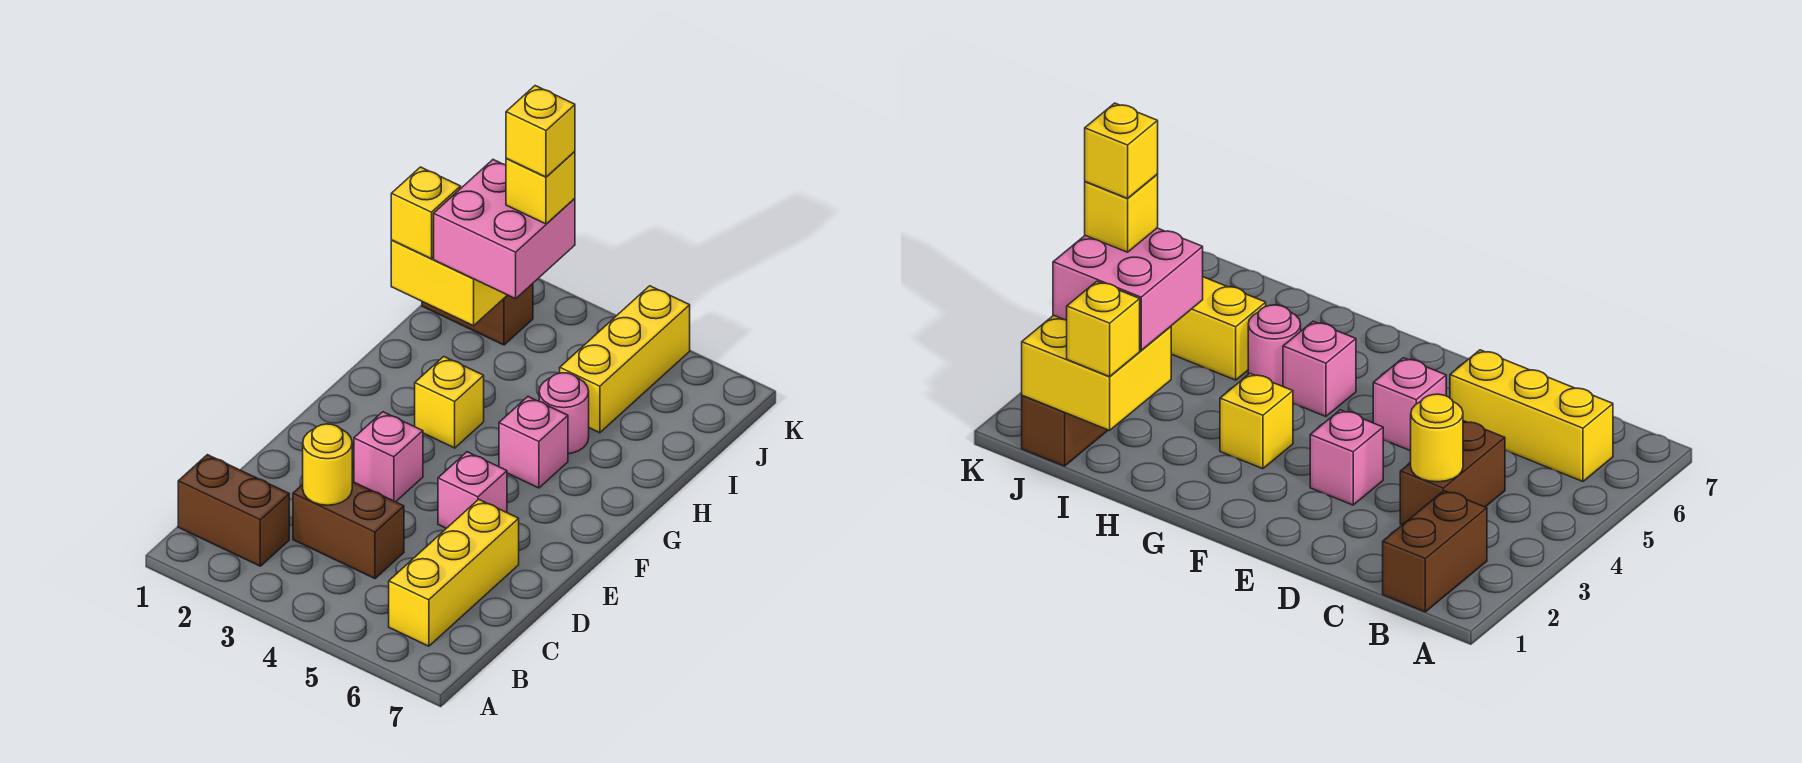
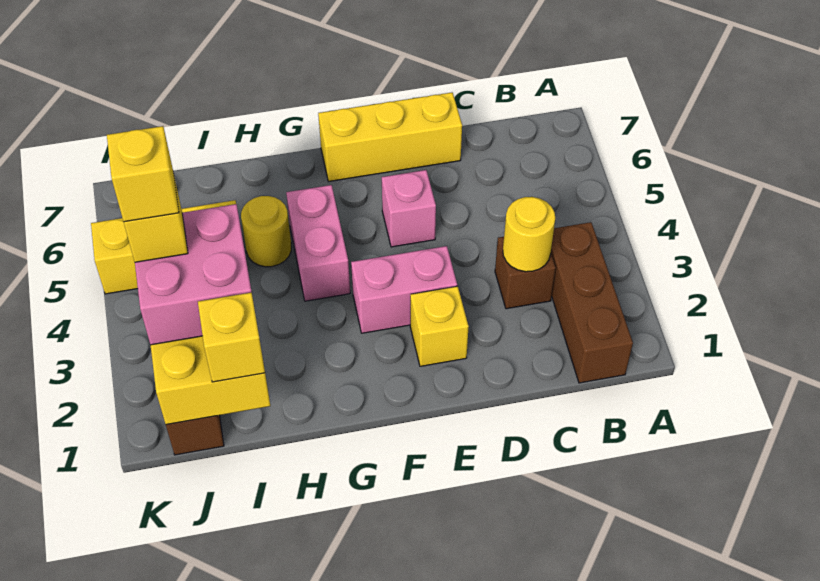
brown 1x2 brick [178,455,289,566] -> brown 1x3 brick [551,222,633,383]
yellow 1x3 brick [389,499,519,646] -> yellow 1x3 brick moved to [318,93,462,181]
brown 1x2 brick [293,481,404,579] -> brown 1x1 brick [495,237,556,309]
pink 1x1 brick [354,412,423,502] -> pink 1x2 brick [351,246,457,333]
yellow 1x1 brick [415,357,484,448] -> yellow 1x1 brick moved to [410,286,469,366]
pink 1x1 brick [499,397,568,488] -> pink 1x2 brick [286,185,350,301]
pink 1x1 round brick [539,373,589,454] -> yellow 1x1 round brick [241,196,291,267]

